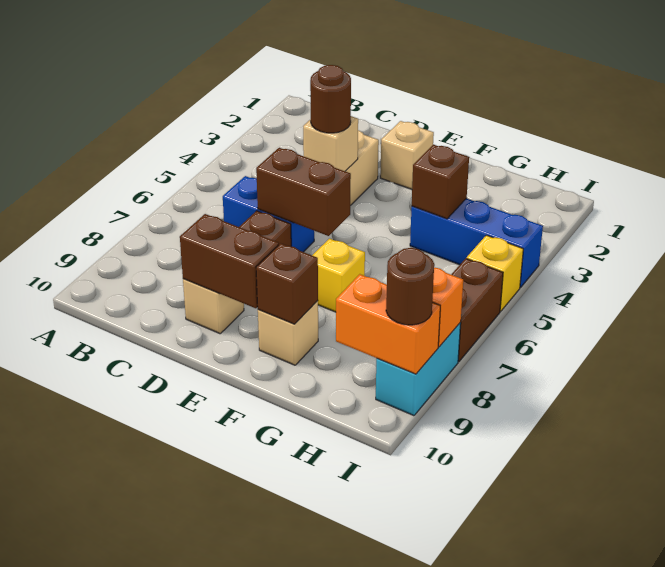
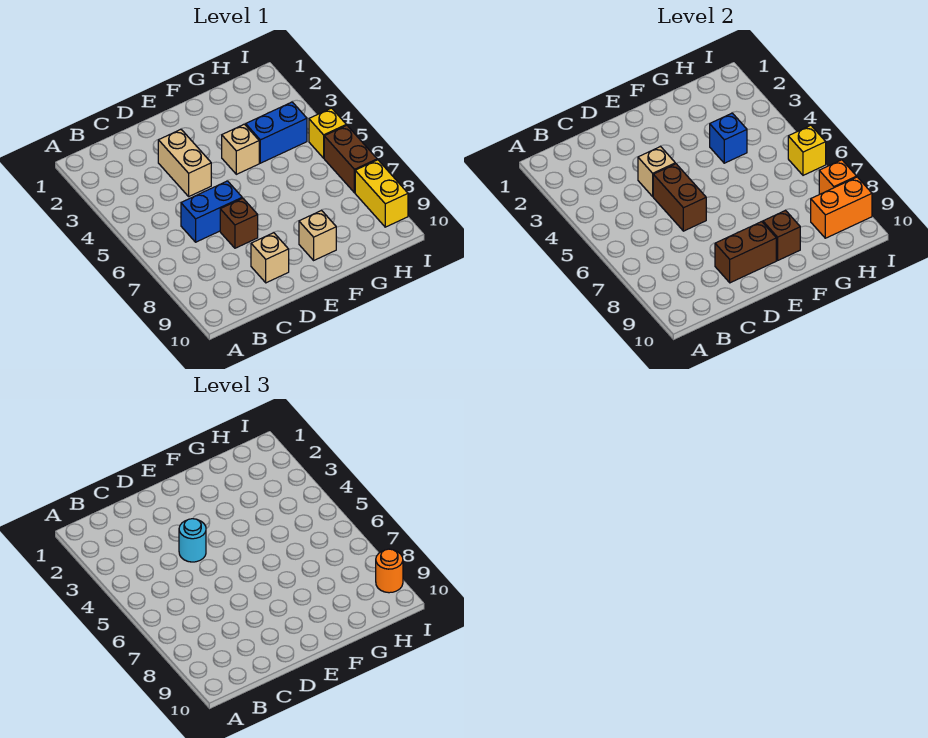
brown 1x1 round brick [310,65,351,133] -> cyan 1x1 round brick [179,519,206,562]
brown 1x2 brick [256,148,351,236] -> brown 1x2 brick turned to [653,164,706,231]
tan 1x1 brick [380,121,434,189] -> tan 1x1 brick moved to [222,124,259,174]
yellow 1x1 brick [312,239,365,312] -> yellow 1x1 brick moved to [788,125,826,175]
blue 1x3 brick [410,198,543,287] -> blue 1x2 brick [246,102,307,163]
brown 1x1 brick [412,145,469,219] -> blue 1x1 brick [710,113,747,163]
cyan 1x2 brick [376,323,461,416] -> yellow 1x2 brick [355,160,408,227]
brown 1x1 round brick [386,248,434,325] -> orange 1x1 round brick [376,549,403,593]

